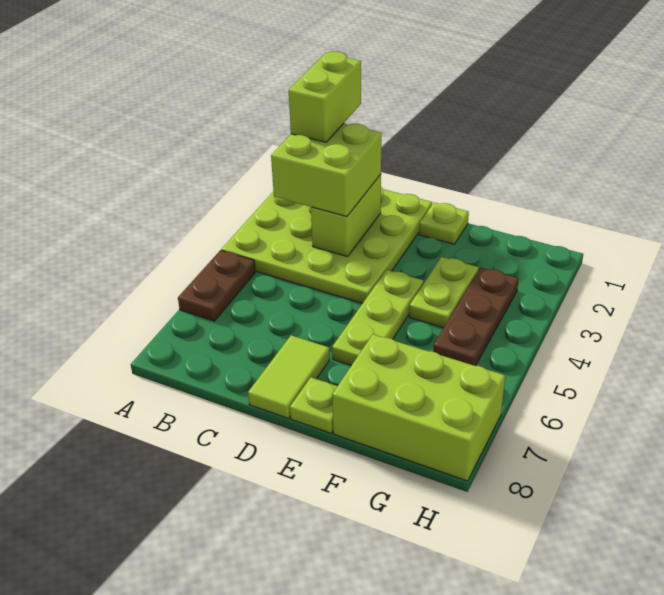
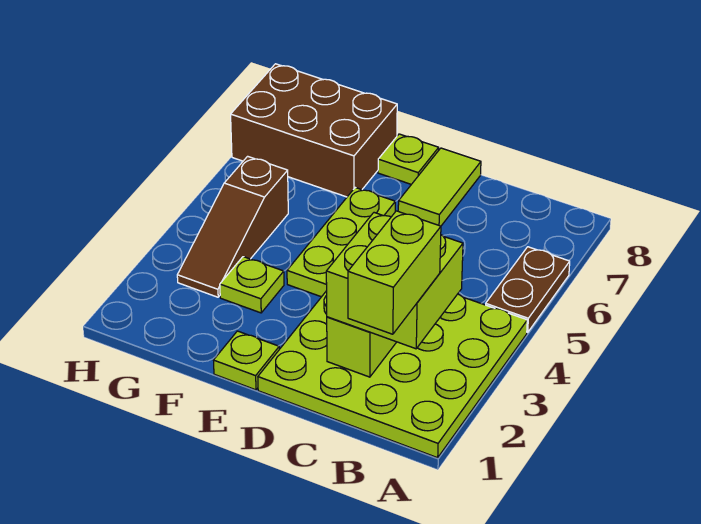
lime 1x2 plate [409,257,478,328] -> lime 1x1 plate [220,257,284,313]
lime 2x3 brick [332,334,505,481] -> brown 2x3 brick [231,64,397,197]
brown 1x3 plate [433,268,519,366] -> brown 1x3 slope [177,156,288,297]

